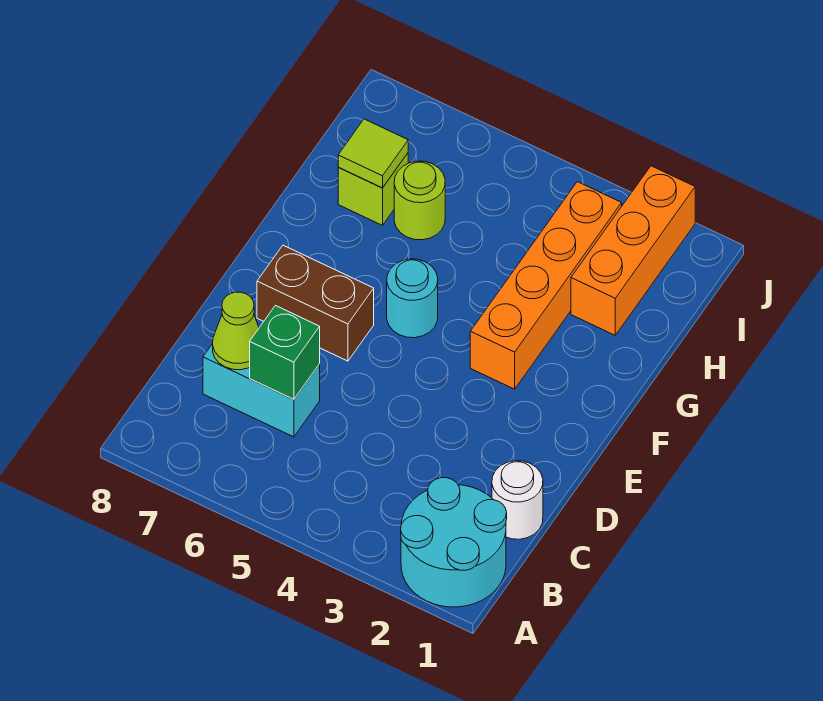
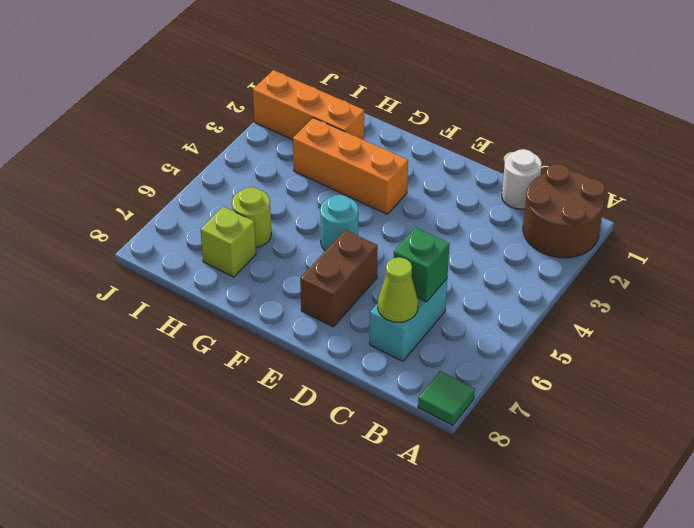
cyan 2x2 round brick [401,478,507,607] -> brown 2x2 round brick [523,164,605,258]
none -> green 1x1 tile [418,371,475,425]
orange 1x4 brick [470,182,622,389] -> orange 1x3 brick [293,118,408,214]
lime 1x1 tile [338,119,408,188] -> none

